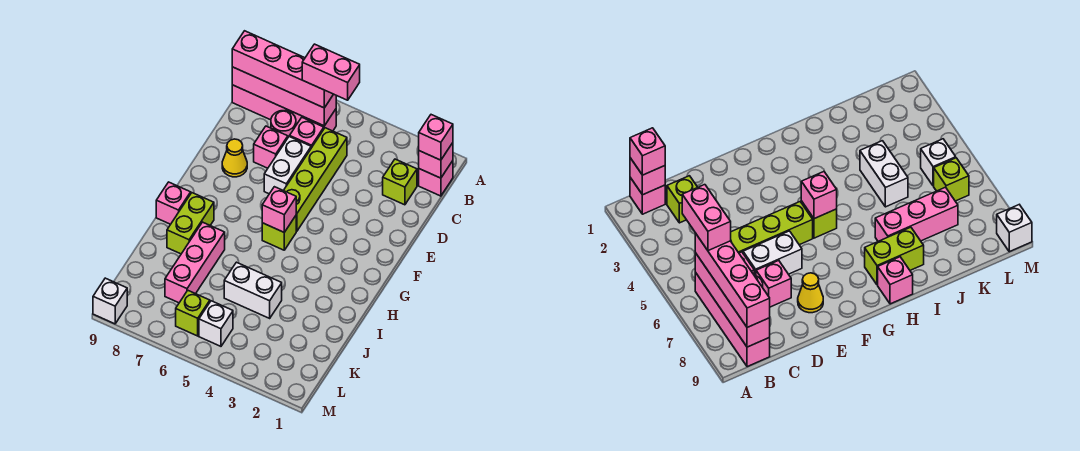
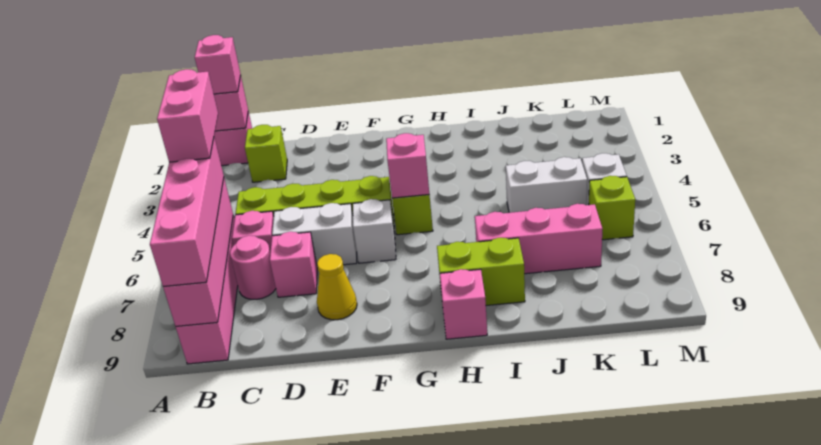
white 1x2 brick [224,262,282,318] -> white 1x2 brick turned to [506,157,587,213]
white 1x1 brick [93,278,127,324] -> white 1x1 brick moved to [353,199,396,263]

